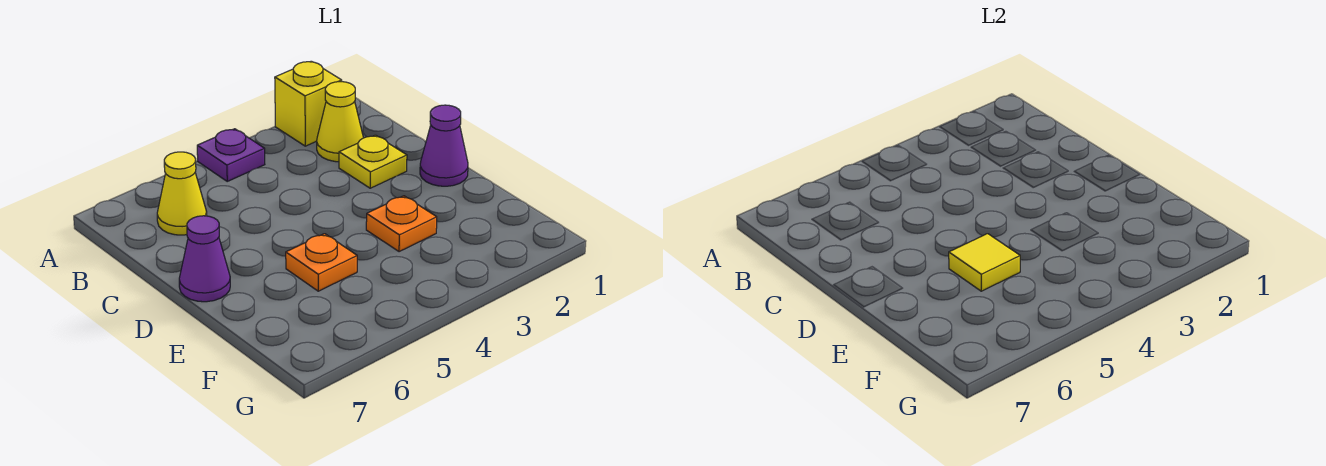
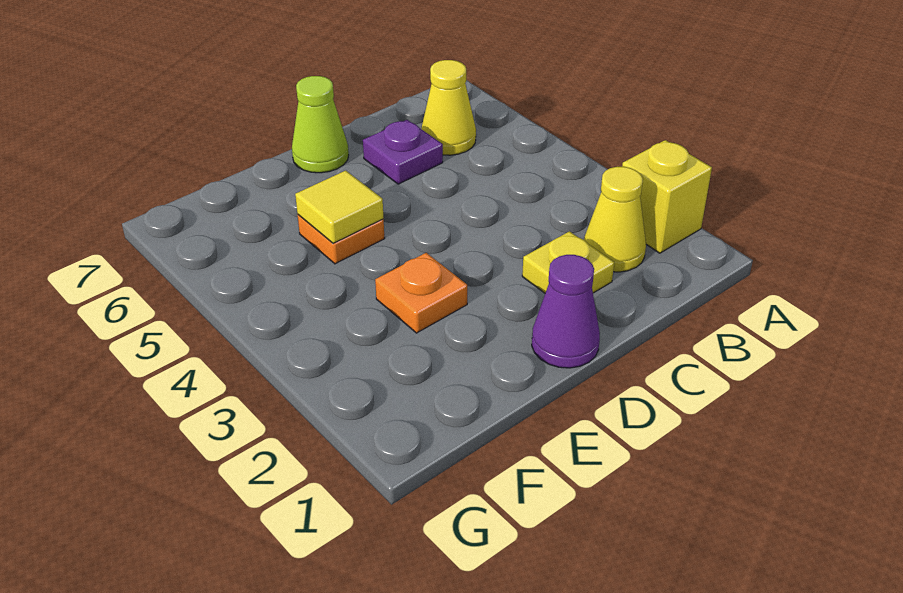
purple 1x1 plate [197,129,265,181] -> purple 1x1 plate moved to [363,120,443,184]
purple 1x1 cone [179,216,230,302] -> lime 1x1 cone [292,76,349,173]

